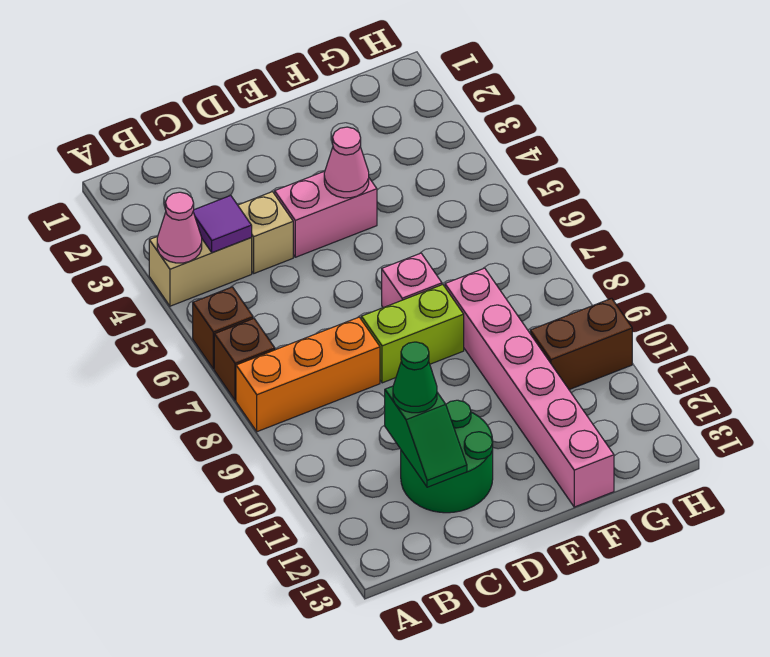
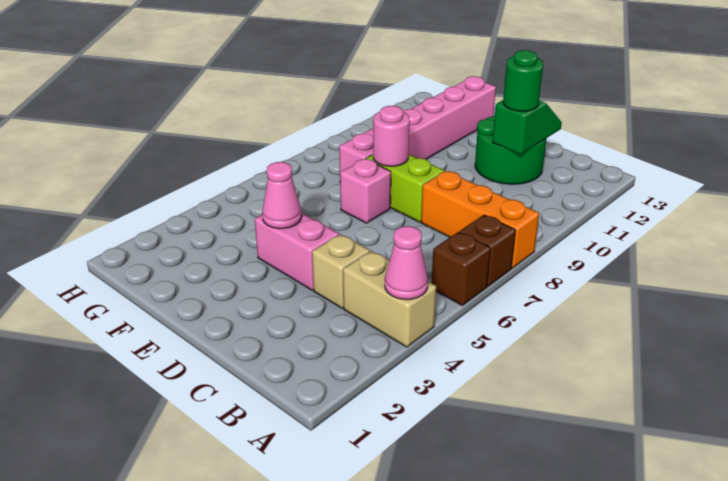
purple 1x1 tile [193,195,252,252] -> none
green 1x1 cone [393,342,437,413] -> green 1x1 round brick [503,50,543,111]
none -> pink 1x1 round brick [373,106,410,166]
brown 1x2 brick [530,298,632,390] -> none

